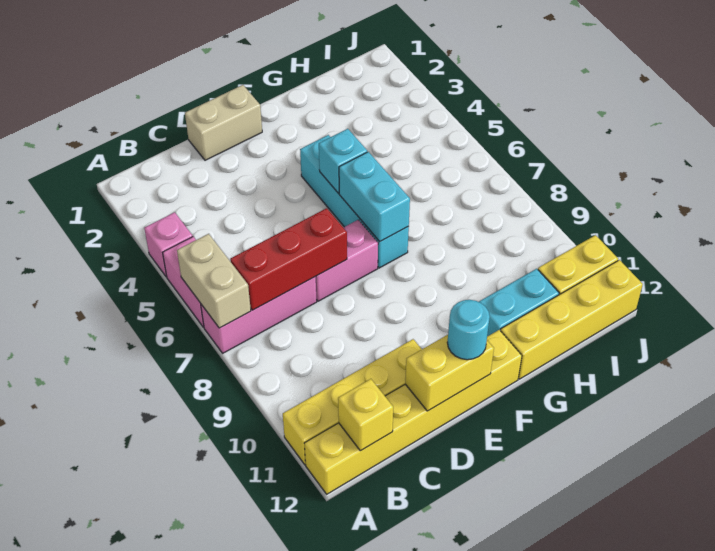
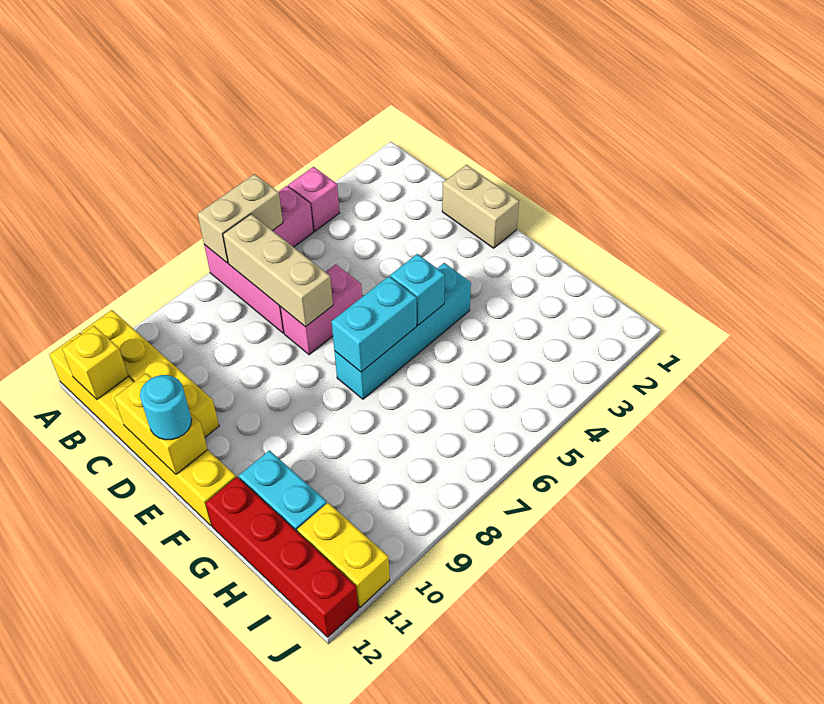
red 1x3 brick [230,208,347,310] -> tan 1x3 brick [223,214,333,327]
pink 1x2 brick [315,220,378,301] -> pink 1x2 brick turned to [280,264,362,355]
yellow 1x4 brick [501,260,643,379] -> red 1x4 brick [206,477,358,637]

